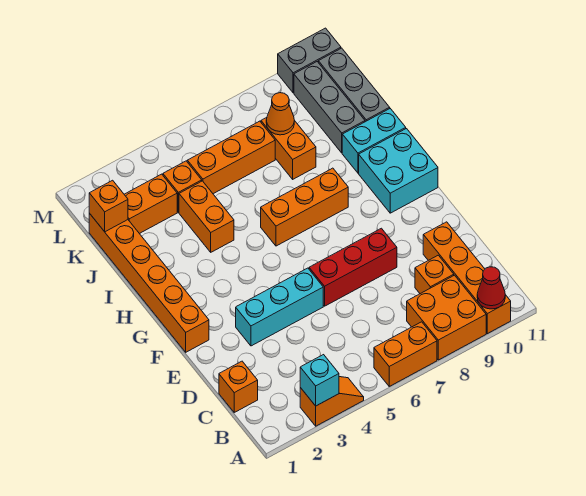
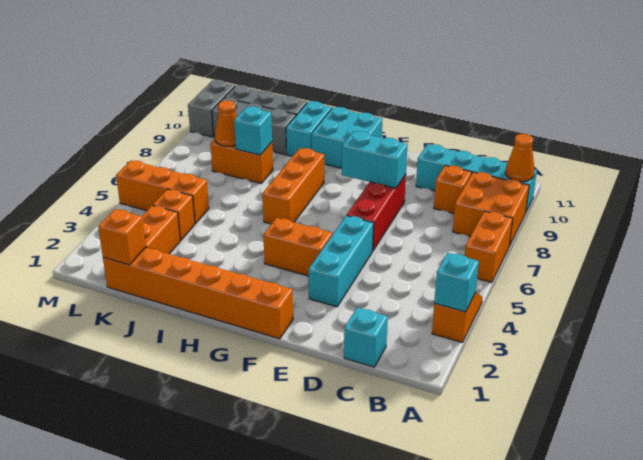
orange 1x4 brick [423,222,511,334] -> cyan 1x4 brick [416,144,537,212]
red 1x1 cone [477,267,505,309] -> orange 1x1 cone [506,134,535,182]
orange 1x1 brick [219,361,258,412] -> cyan 1x1 brick [344,308,388,367]
none -> cyan 1x2 brick [342,131,408,188]
orange 1x2 brick [179,181,234,252] -> orange 1x2 brick moved to [263,218,332,276]
none -> cyan 1x1 brick [234,106,272,155]
orange 1x3 brick [187,121,275,194] -> orange 1x3 brick turned to [116,161,209,224]

